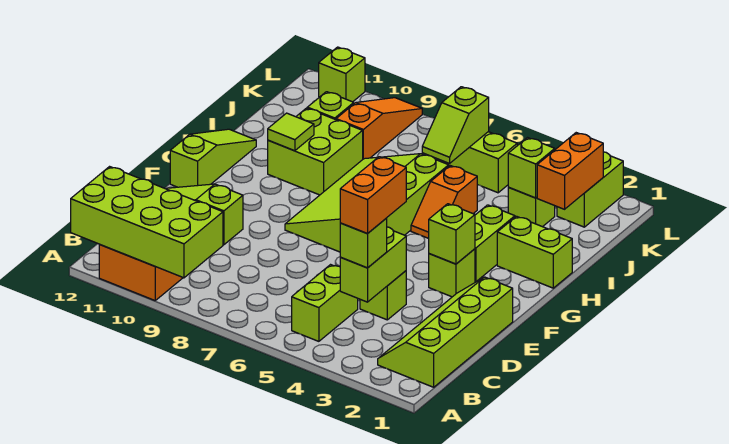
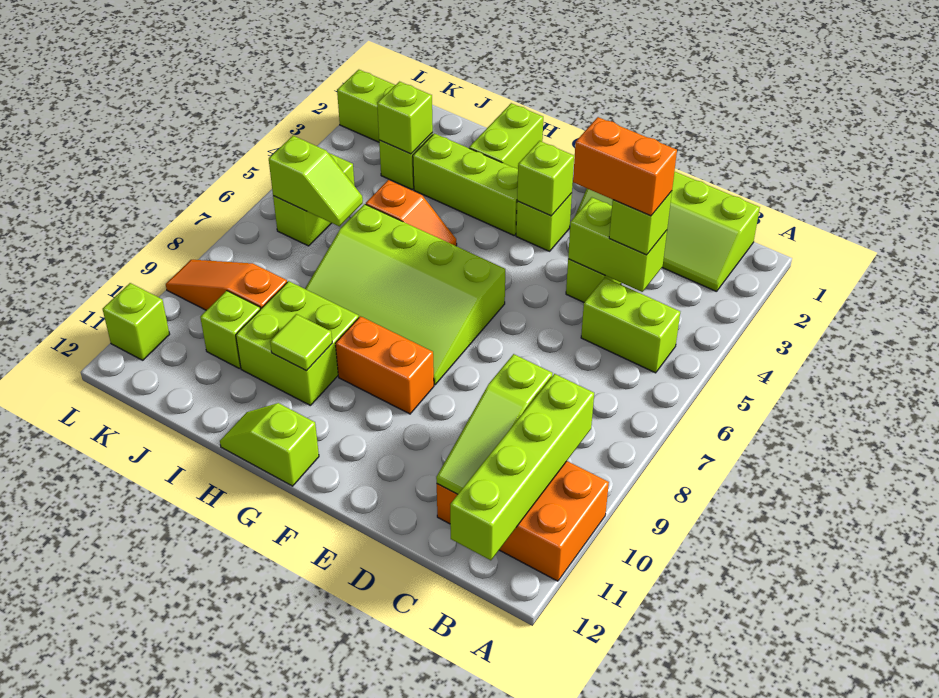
lime 2x4 brick [71,167,223,278] -> lime 1x4 brick [450,374,594,560]
lime 1x3 slope [170,129,256,187] -> lime 1x2 slope [220,403,319,486]
lime 1x2 brick [475,205,515,282] -> lime 1x3 brick [413,133,518,235]
orange 1x2 brick [537,133,603,209] -> orange 1x2 brick moved to [335,316,434,414]

